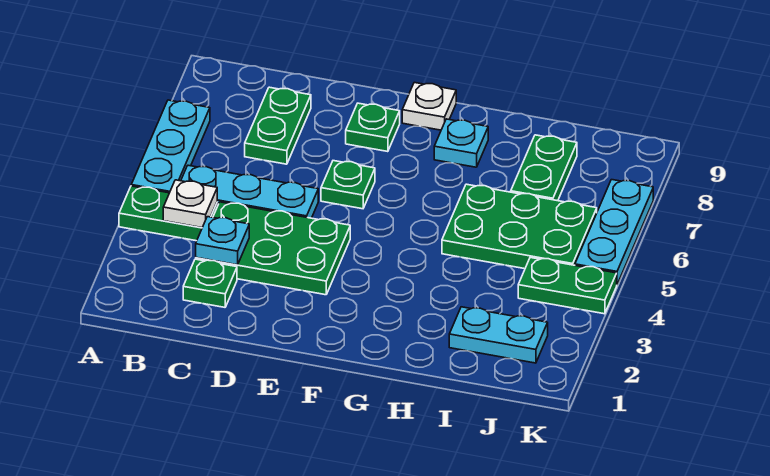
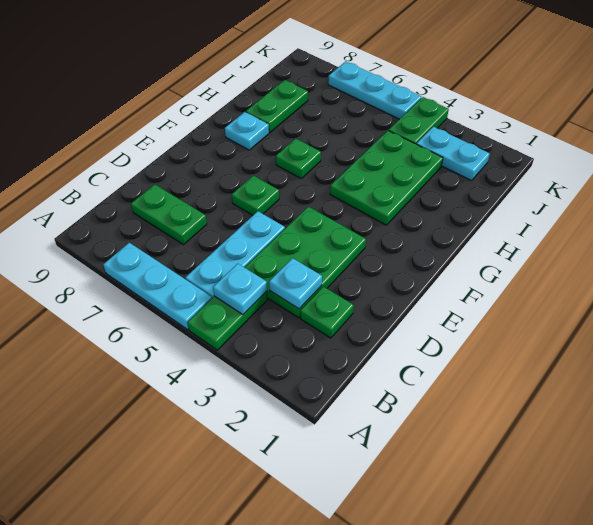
white 1x1 plate [163,180,217,228] -> cyan 1x1 plate [213,264,267,315]
green 1x1 plate [346,103,400,152] -> green 1x1 plate moved to [276,138,321,178]
white 1x1 plate [402,82,456,130] -> none
green 2x3 plate [442,184,597,269] -> green 2x3 plate moved to [330,130,443,225]
cyan 1x2 plate [449,307,548,363] -> cyan 1x2 plate turned to [417,127,490,181]
green 1x2 plate [511,135,577,201] -> green 1x2 plate turned to [246,80,308,133]

